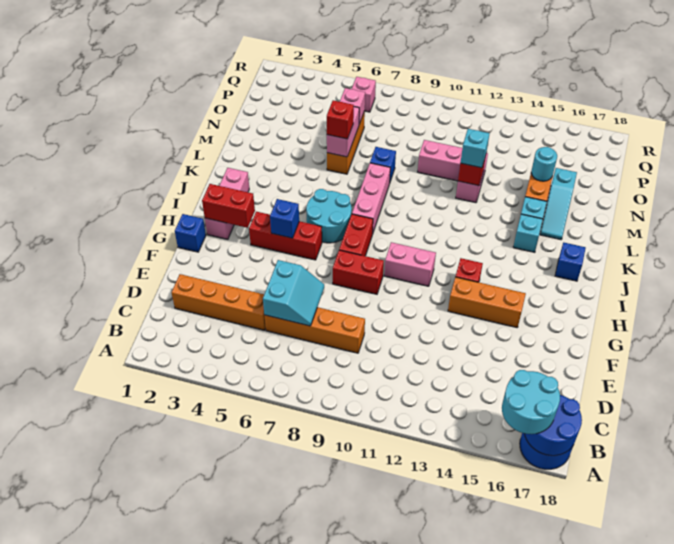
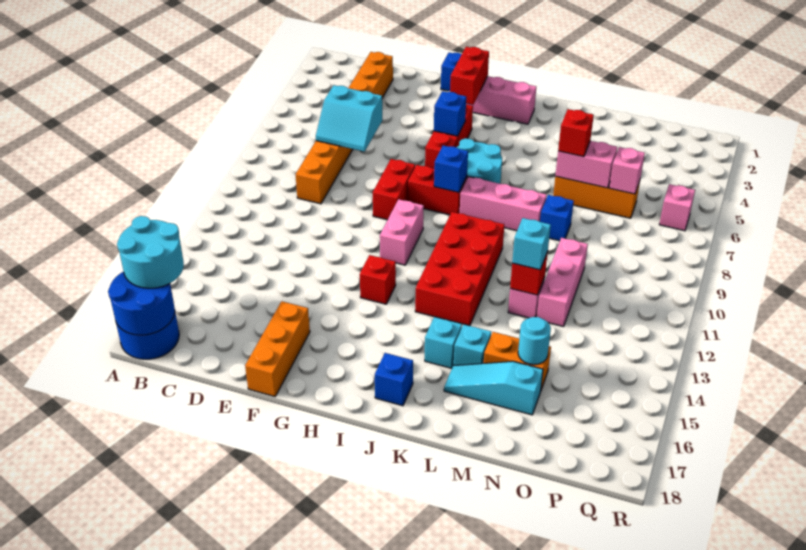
orange 1x3 brick [448,277,526,327] -> orange 1x3 brick moved to [245,301,310,397]
none -> blue 1x1 brick [434,145,468,192]
none -> red 2x4 brick [415,212,504,326]

